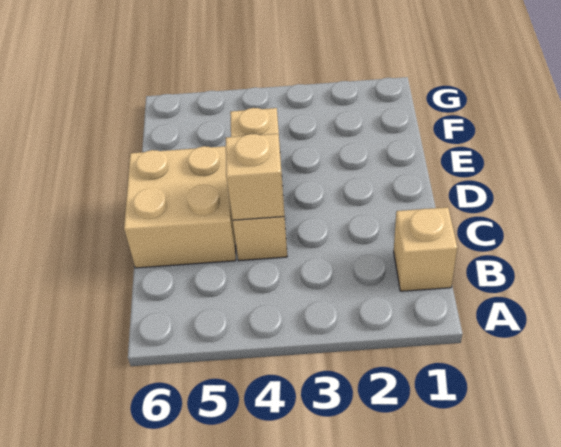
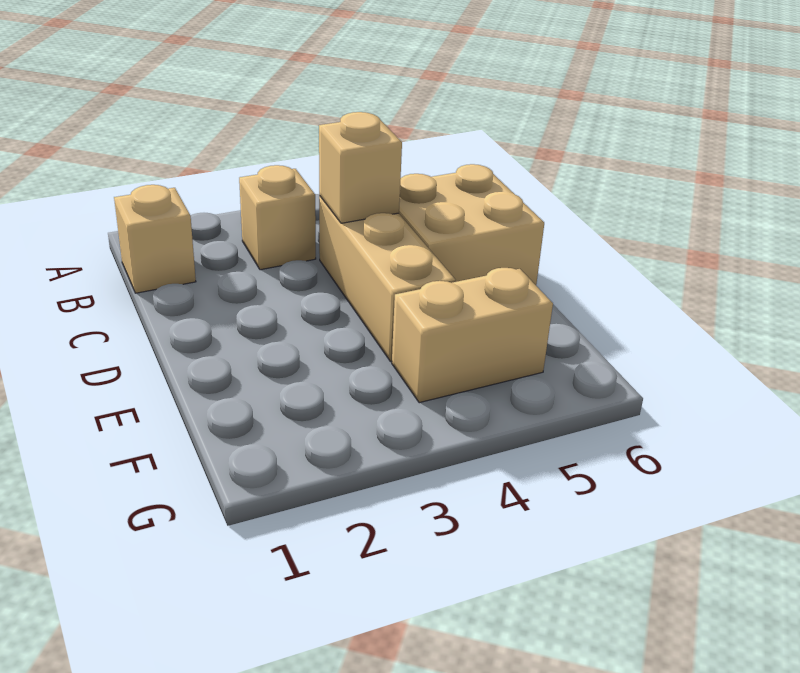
none -> tan 1x1 brick [239,165,316,270]
none -> tan 1x2 brick [392,268,553,403]

